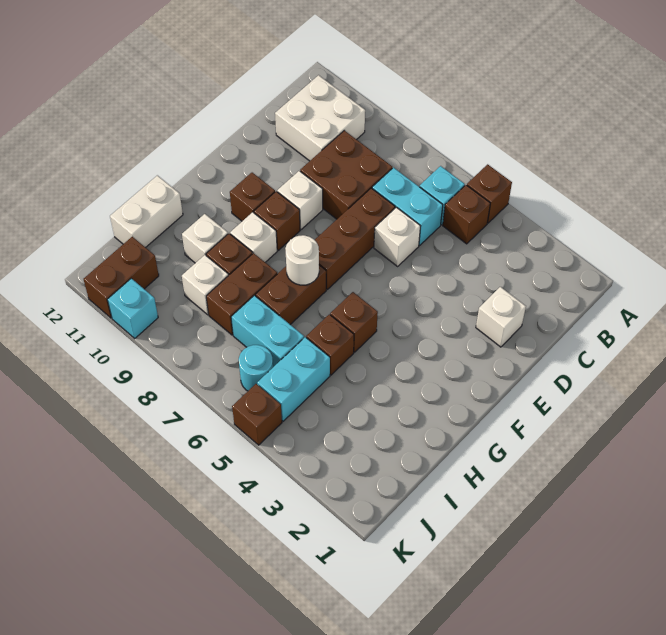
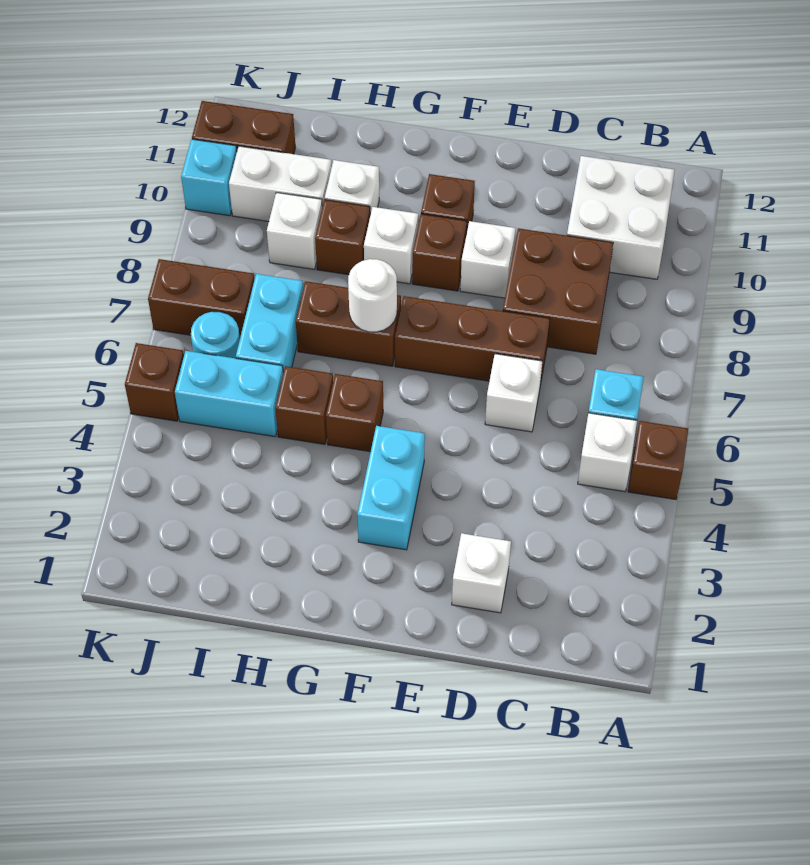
brown 1x1 brick [443,185,490,244] -> white 1x1 brick [578,413,637,492]
cyan 1x2 brick [372,168,443,245] -> cyan 1x2 brick moved to [357,426,425,550]
brown 1x2 brick [206,253,277,335] -> brown 1x2 brick moved to [148,259,254,337]
white 1x2 brick [110,175,183,248] -> white 1x2 brick moved to [229,146,332,221]

